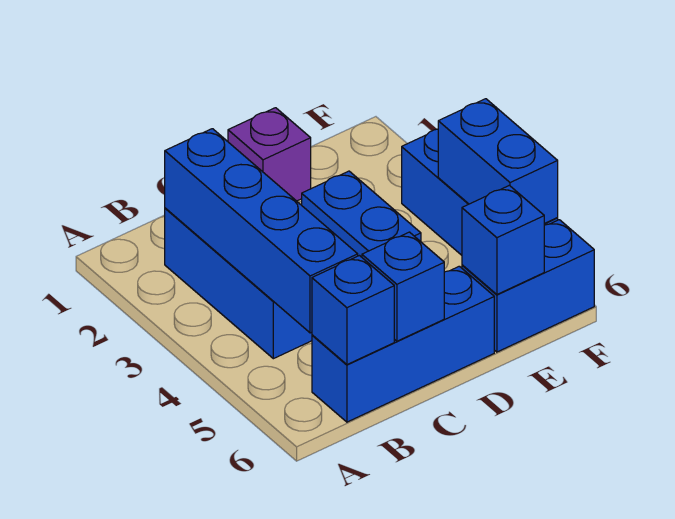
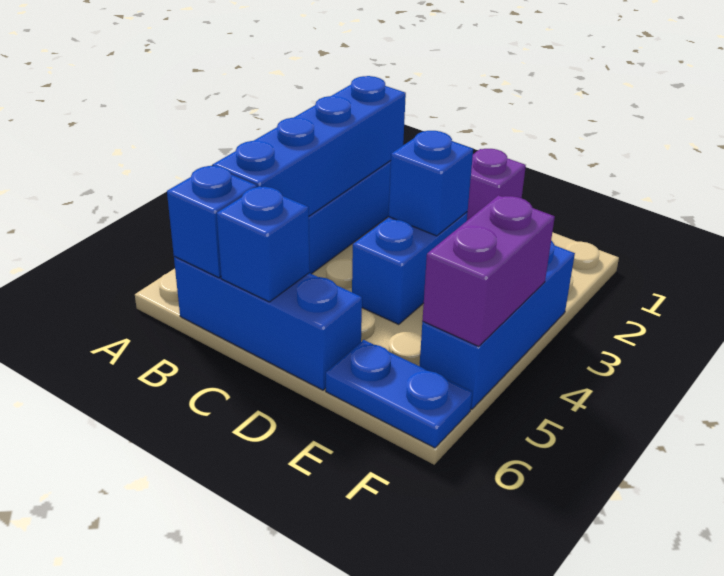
blue 1x2 brick [462,220,594,352] -> blue 1x2 plate [326,340,472,448]
blue 1x1 brick [462,185,544,294] -> blue 1x1 brick moved to [389,131,473,236]
blue 1x2 brick [438,99,558,224] -> purple 1x2 brick [422,195,555,347]

